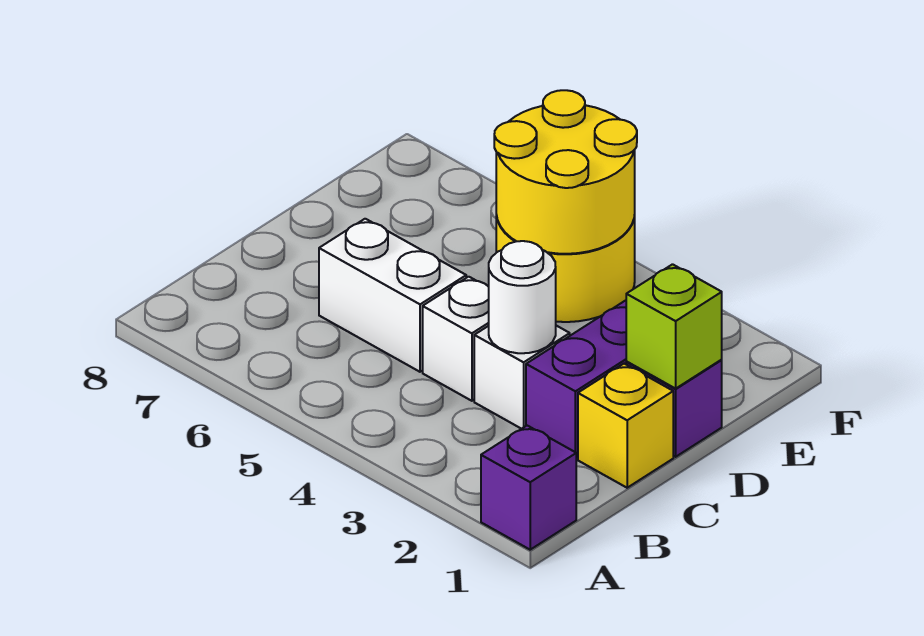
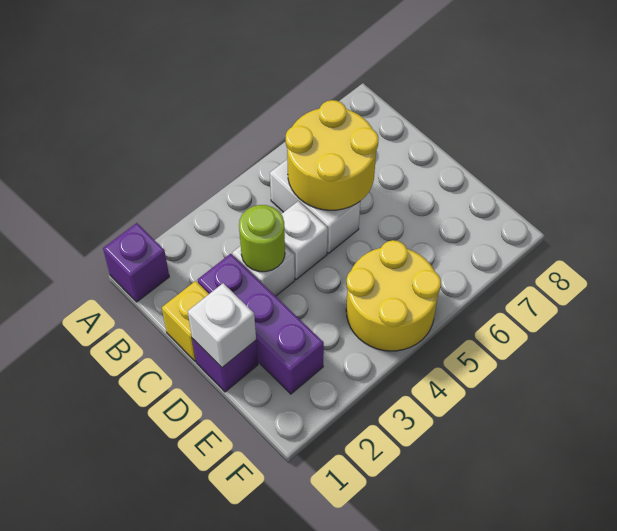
white 1x1 round brick [489,241,556,353] -> lime 1x1 round brick [239,205,285,272]
white 1x2 brick [319,219,466,372] -> white 1x2 brick turned to [270,160,360,253]
lime 1x1 brick [626,264,722,389] -> white 1x1 brick [188,283,256,367]
yellow 2x2 round brick [494,90,637,254] -> yellow 2x2 round brick moved to [286,100,378,210]

